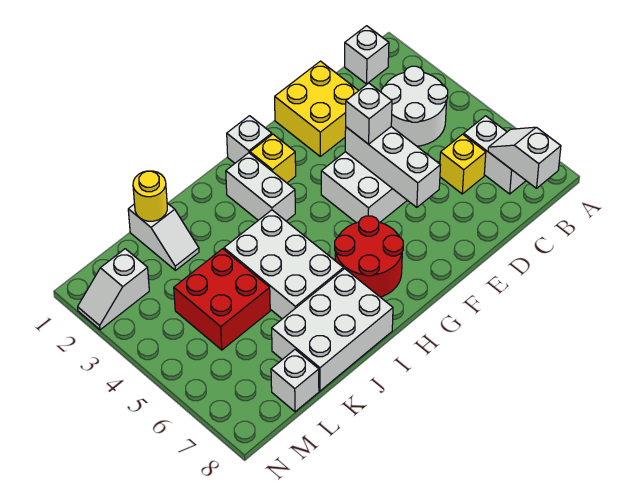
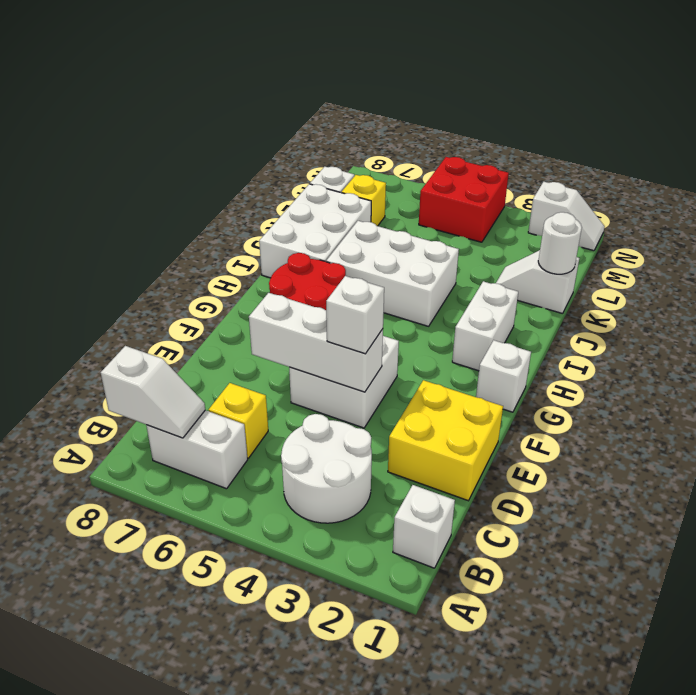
yellow 1x1 brick [250,134,296,183] -> yellow 1x1 brick moved to [342,175,386,226]
white 1x2 brick [226,153,295,221] -> white 1x2 brick turned to [452,281,518,371]
yellow 1x1 round brick [133,171,167,221] -> white 1x1 round brick [538,212,582,274]
red 2x2 brick [174,249,270,350] -> red 2x2 brick moved to [419,157,509,242]
white 1x2 slope [78,249,149,330] -> white 1x2 slope turned to [528,182,605,251]

